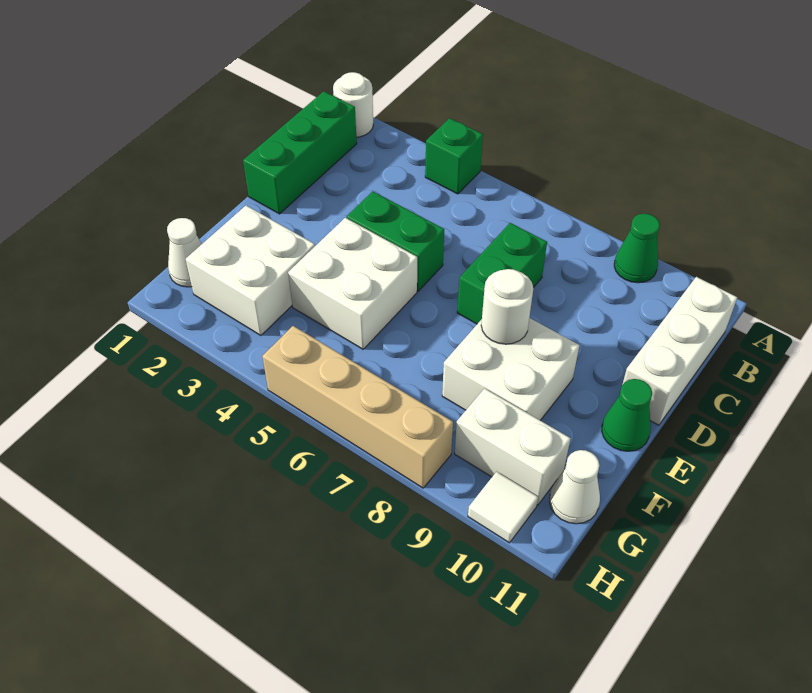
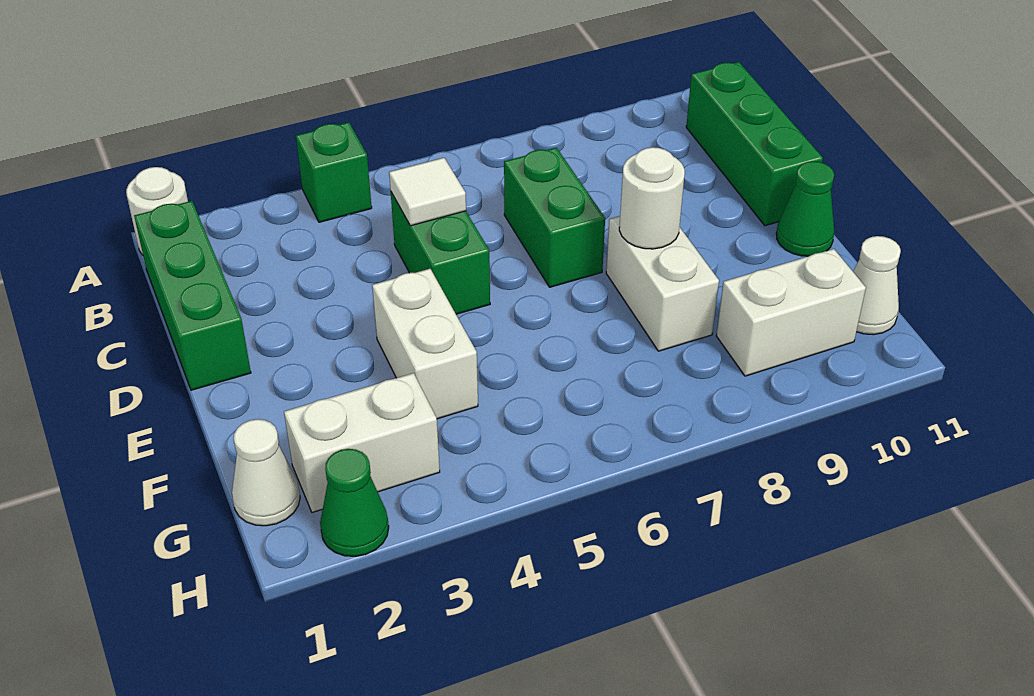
green 1x1 cone [614,214,660,283] -> green 1x1 cone moved to [320,449,389,556]
white 1x3 brick [622,277,737,425] -> green 1x3 brick [686,62,823,226]
green 1x2 brick [347,191,444,291] -> green 1x2 brick turned to [391,192,490,314]
white 2x2 brick [288,218,417,349] -> white 1x2 brick [372,269,478,419]
white 2x2 brick [442,318,579,420] -> white 1x2 brick [606,216,719,351]
white 2x2 brick [186,206,315,335] -> white 1x2 brick [284,373,440,513]
tan 1x4 brick [262,326,453,488] -> none
white 1x1 tile [468,472,538,543] -> white 1x1 tile moved to [389,158,466,226]

